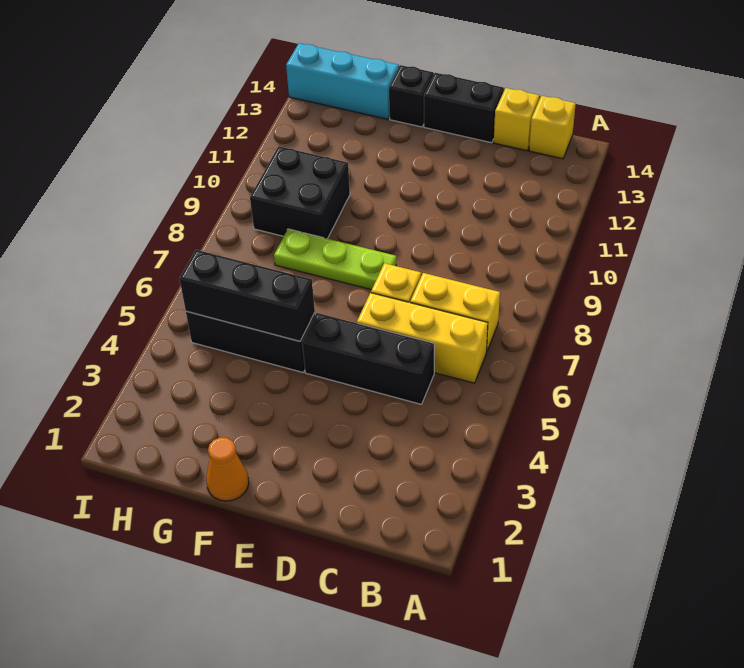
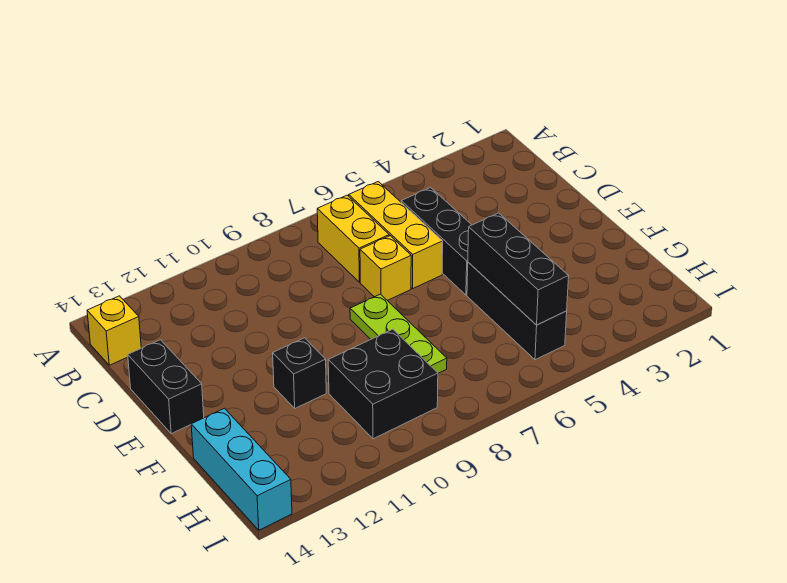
yellow 1x1 brick [494,88,539,151] -> none
orange 1x1 cone [206,437,249,501] -> none
black 1x1 brick [389,65,433,127] -> black 1x1 brick moved to [273,338,326,408]

